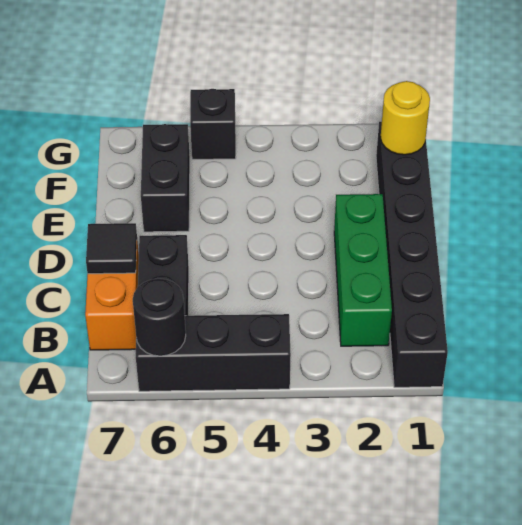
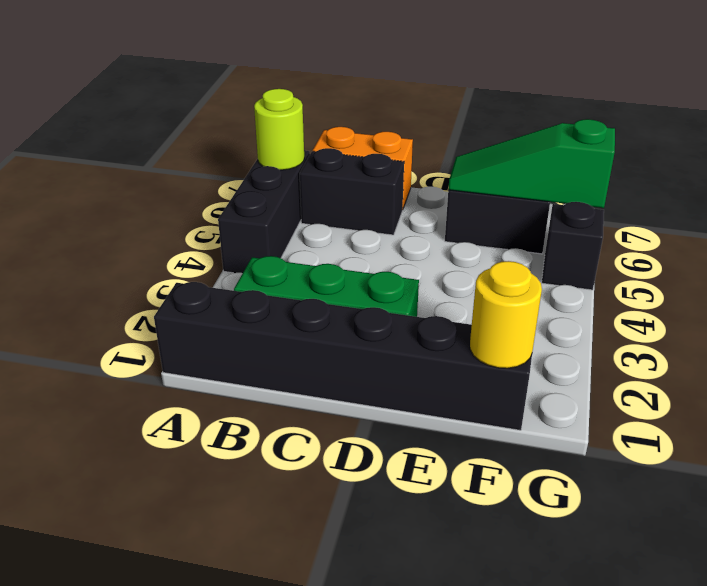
black 1x1 round brick [133,279,186,356] -> lime 1x1 round brick [254,89,304,170]
black 1x1 tile [86,223,137,274] -> none
none -> green 1x3 slope [448,119,615,208]

